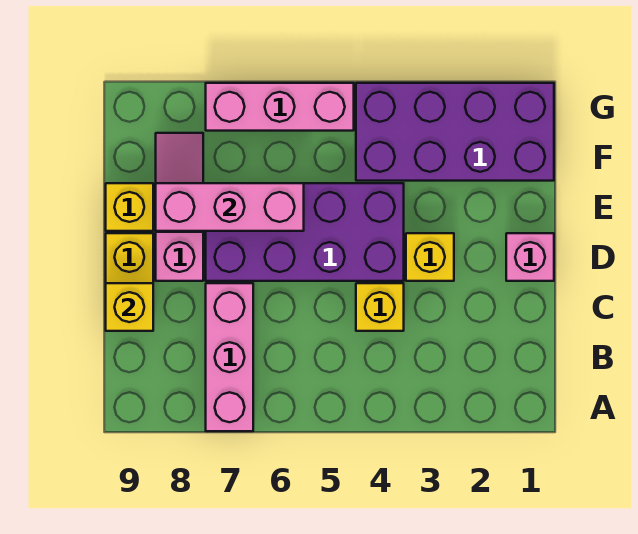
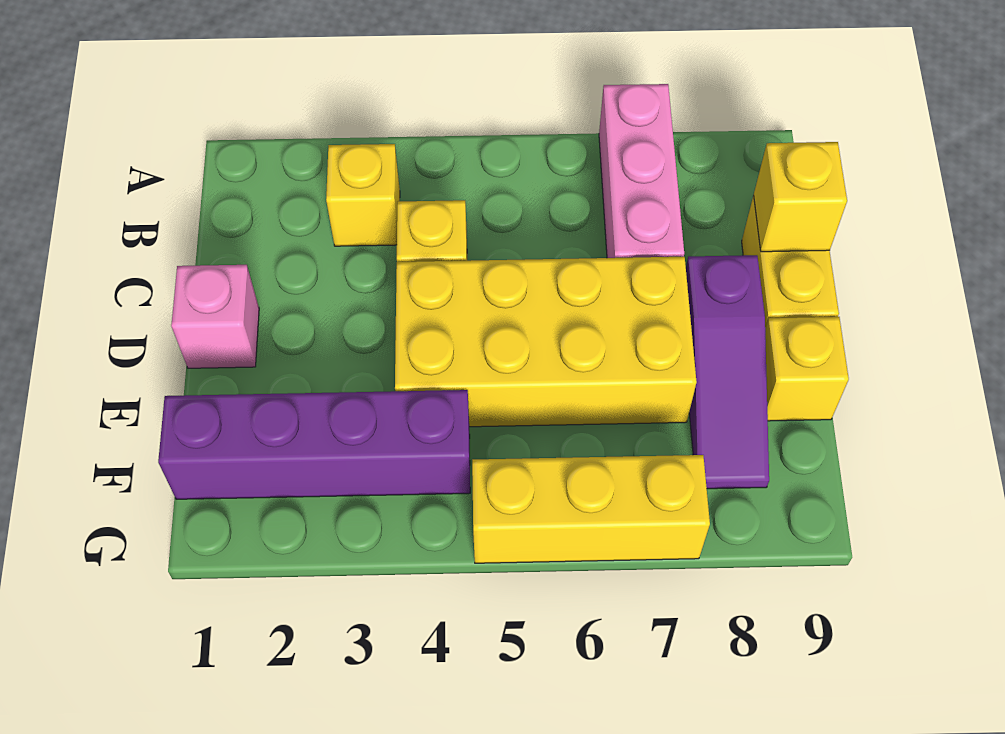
yellow 1x1 brick [406,233,454,281] -> yellow 1x1 brick moved to [326,144,400,246]
purple 2x4 brick [206,183,404,281] -> yellow 2x4 brick [395,257,697,427]
pink 1x3 slope [156,133,203,281] -> purple 1x3 slope [686,255,769,489]
pink 1x3 brick [156,183,304,231] -> none
purple 2x4 brick [356,83,554,181] -> purple 1x4 brick [158,390,470,499]
pink 1x3 brick [206,83,354,131] -> yellow 1x3 brick [472,455,710,563]

